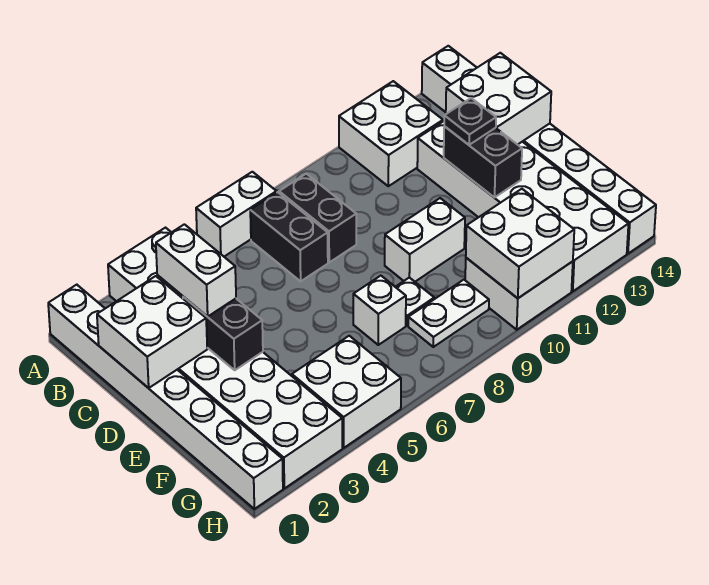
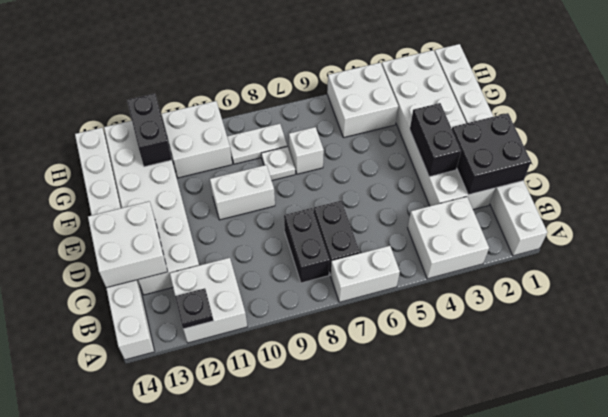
white 2x2 brick [97,276,207,388] -> black 2x2 brick [452,113,531,195]
white 1x2 brick [156,224,236,317] -> none
black 1x2 brick [444,126,522,197] -> black 1x2 brick moved to [127,94,172,167]
black 1x1 plate [444,98,496,145] -> black 1x1 plate moved to [175,288,214,329]
white 2x2 brick [466,189,574,298] -> none

